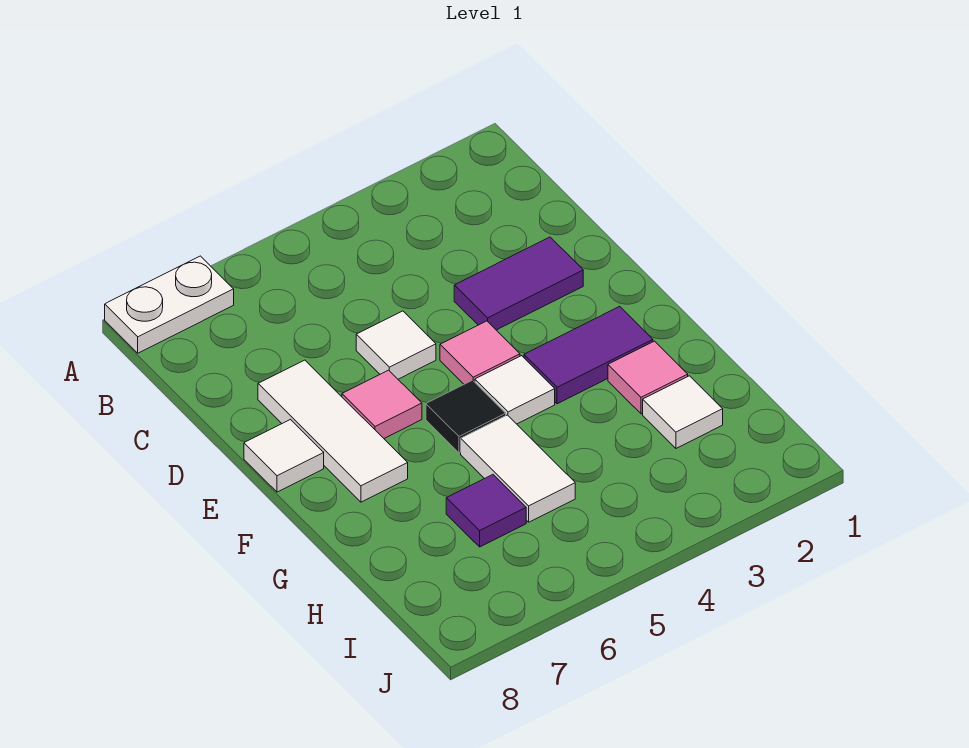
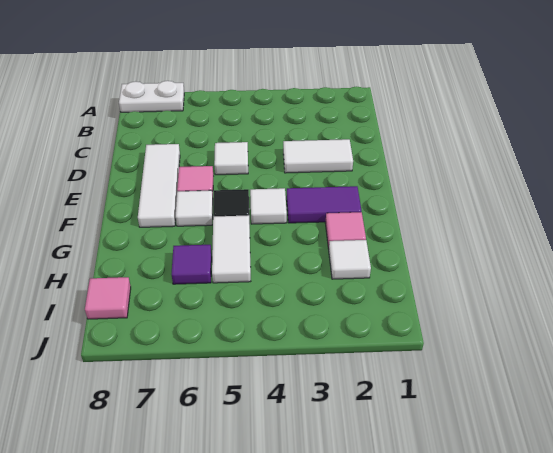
purple 1x2 tile [454,237,583,330] -> white 1x2 tile [283,139,353,173]
pink 1x1 tile [440,321,520,384] -> pink 1x1 tile moved to [85,277,131,319]
white 1x1 tile [244,420,324,492] -> white 1x1 tile moved to [176,190,213,226]

